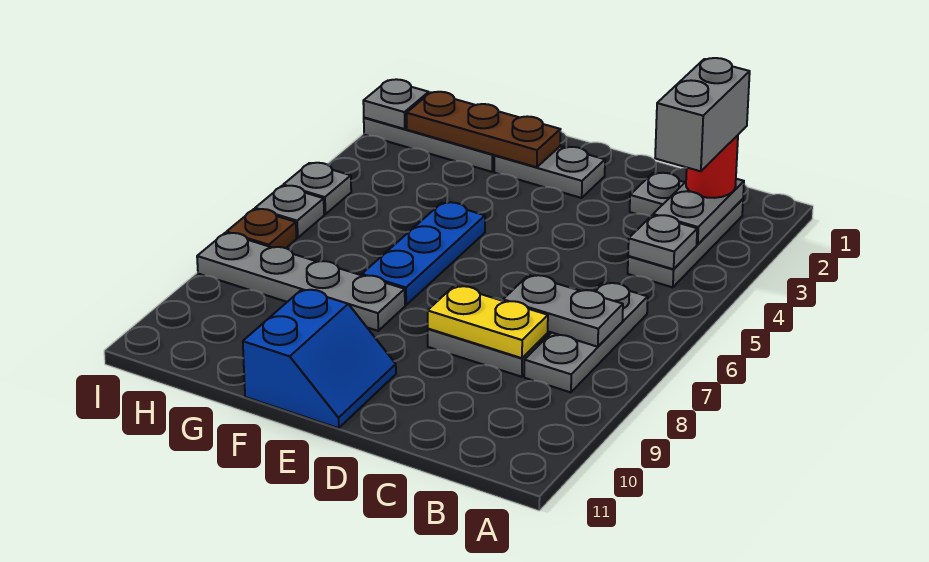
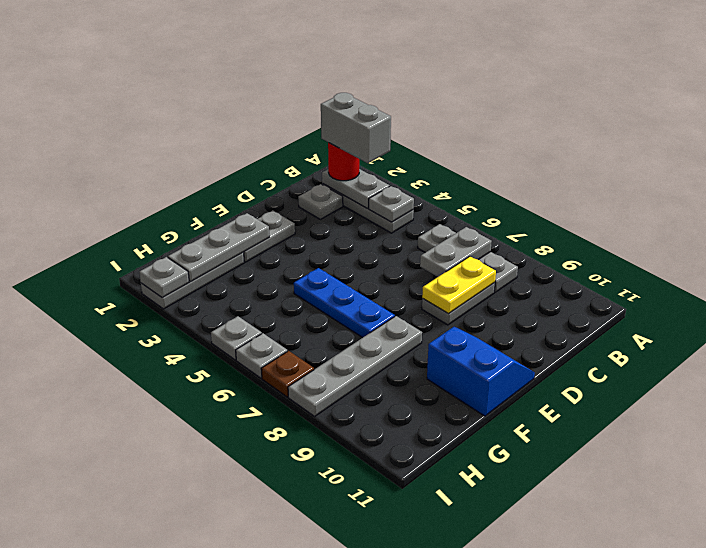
brown 1x3 plate [407,92,560,167] -> grey 1x3 plate [168,213,269,281]

